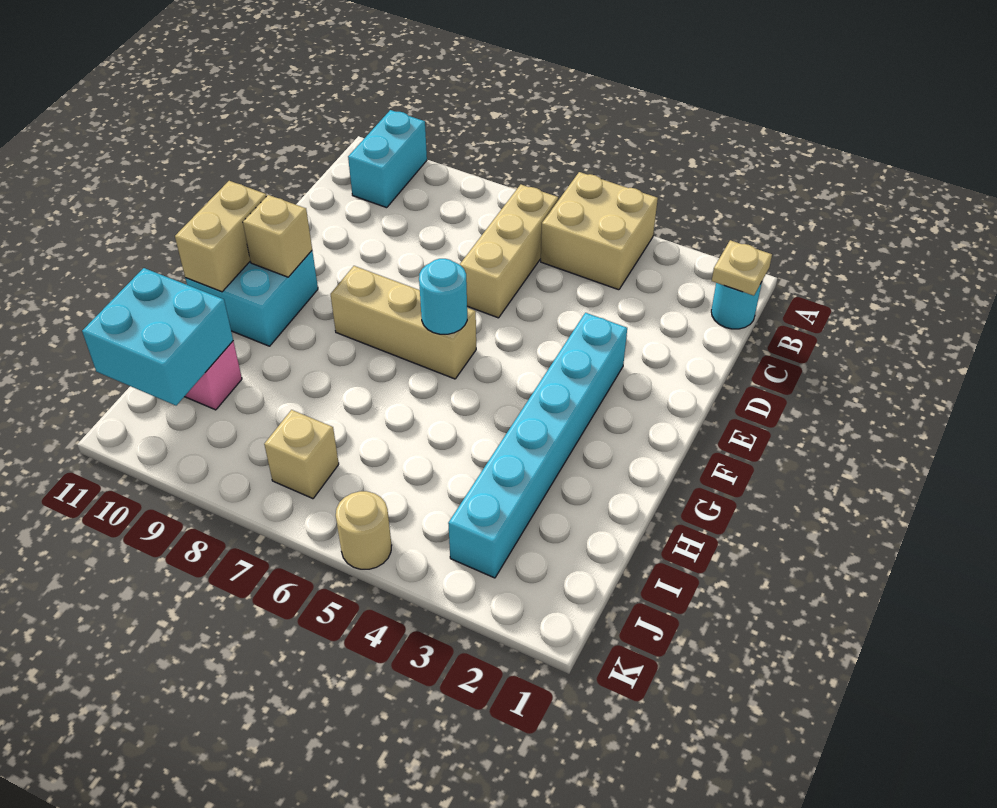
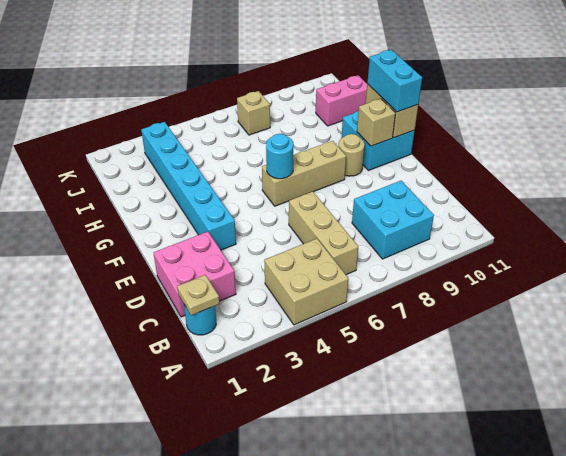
cyan 1x2 brick [348,110,427,208] -> cyan 1x2 brick moved to [367,50,422,112]
none -> pink 2x2 brick [153,232,236,317]
cyan 2x2 brick [82,268,233,406] -> cyan 2x2 brick moved to [352,181,434,259]
tan 1x1 round brick [336,491,392,569] -> tan 1x1 round brick moved to [338,134,365,176]

